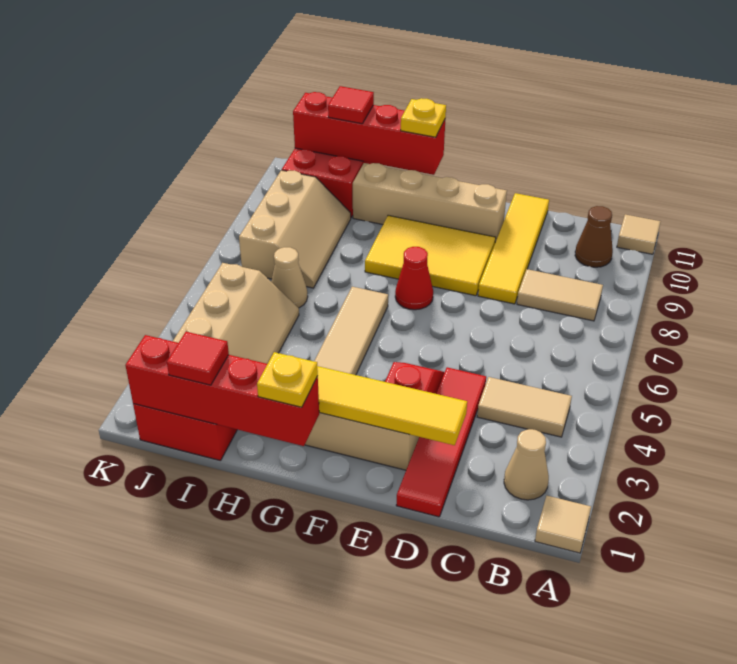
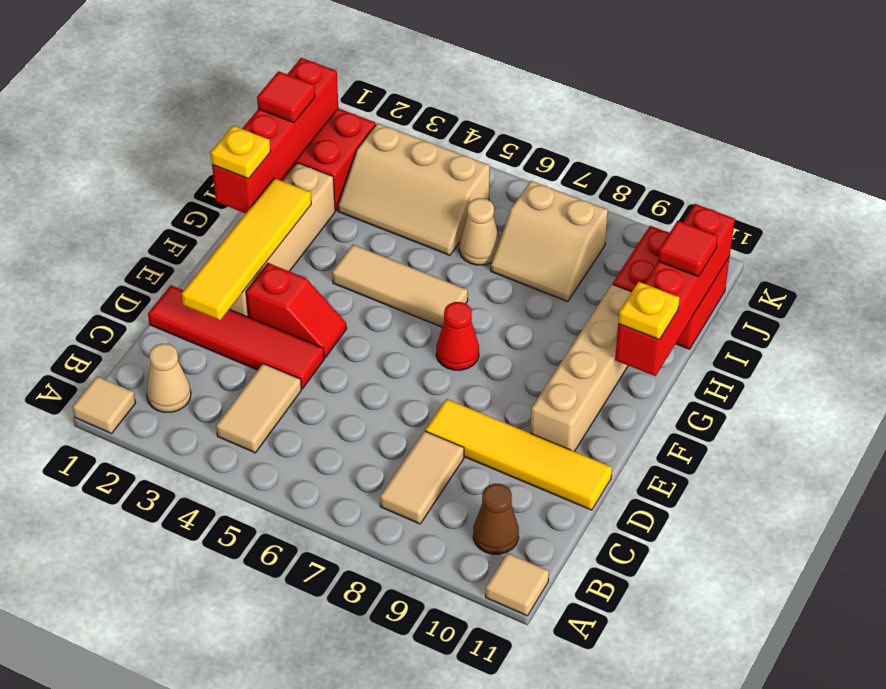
yellow 2x3 tile [365,215,496,296] -> none
tan 2x3 slope [239,170,351,288] -> tan 2x2 slope [491,181,608,302]

